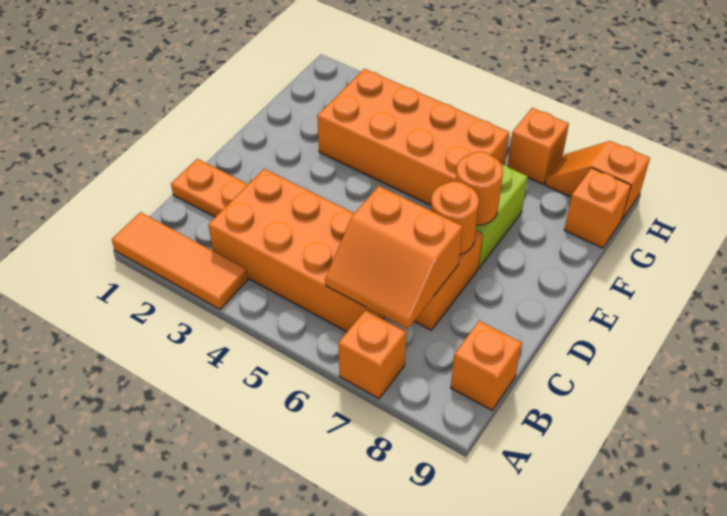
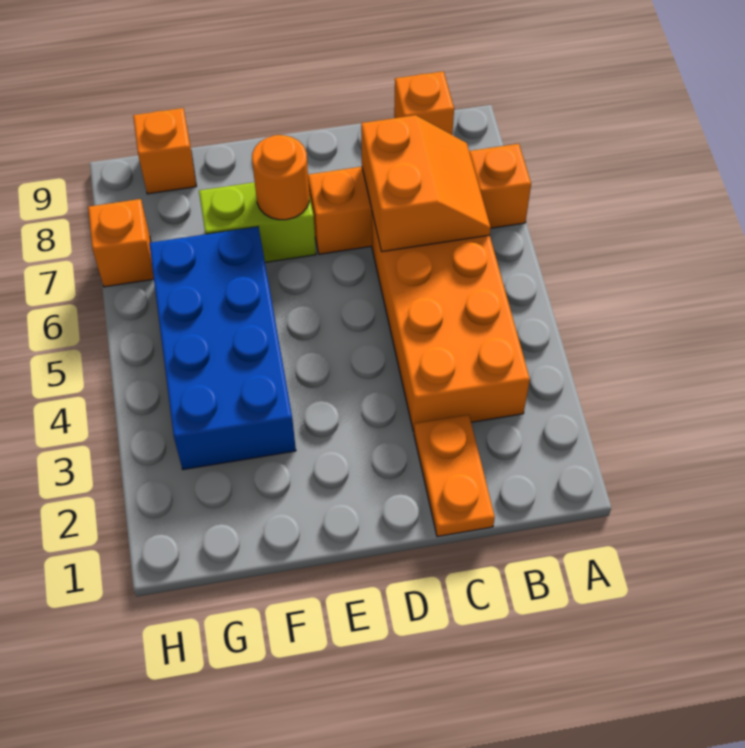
orange 1x3 tile [112,212,247,309] -> none
orange 1x1 round brick [431,181,479,255] -> none
orange 2x4 brick [317,69,509,205] -> blue 2x4 brick [149,227,296,470]
orange 1x2 slope [545,141,650,219] -> none

